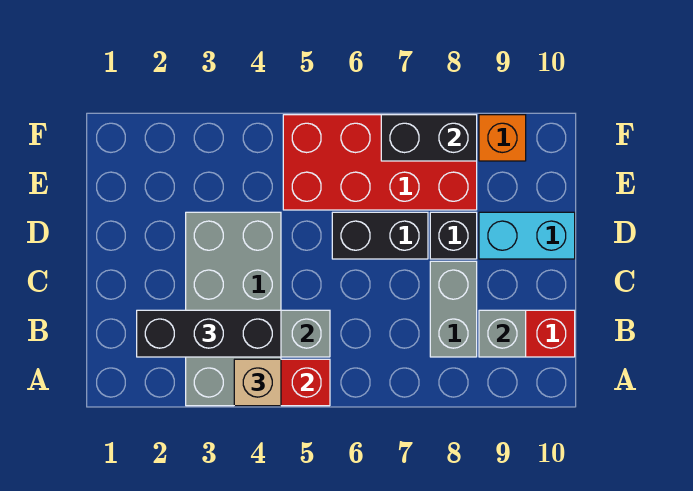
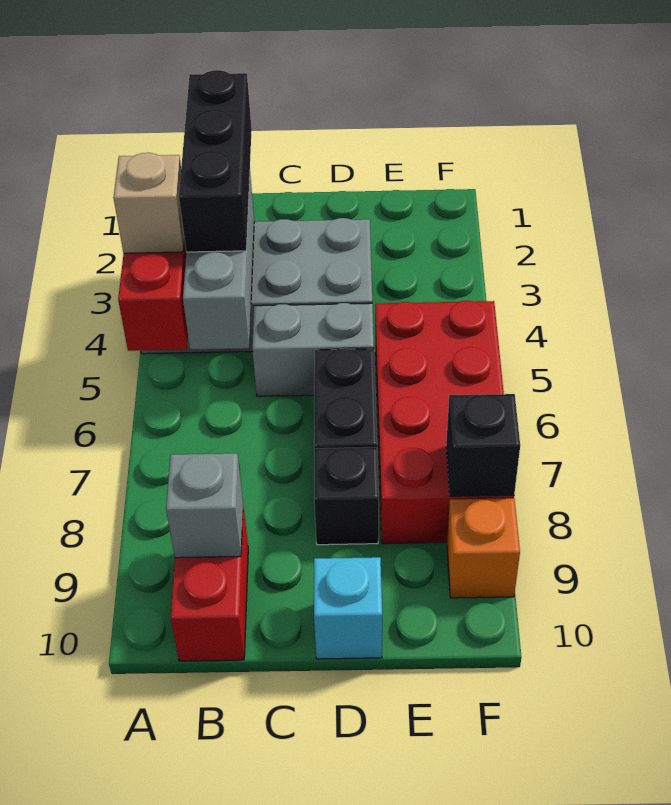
grey 1x2 brick [430,261,477,357] -> grey 1x2 brick moved to [252,303,374,396]
cyan 1x2 brick [479,212,575,259] -> cyan 1x1 brick [314,557,382,659]
black 1x2 brick [381,115,477,161] -> black 1x1 brick [446,394,520,496]

